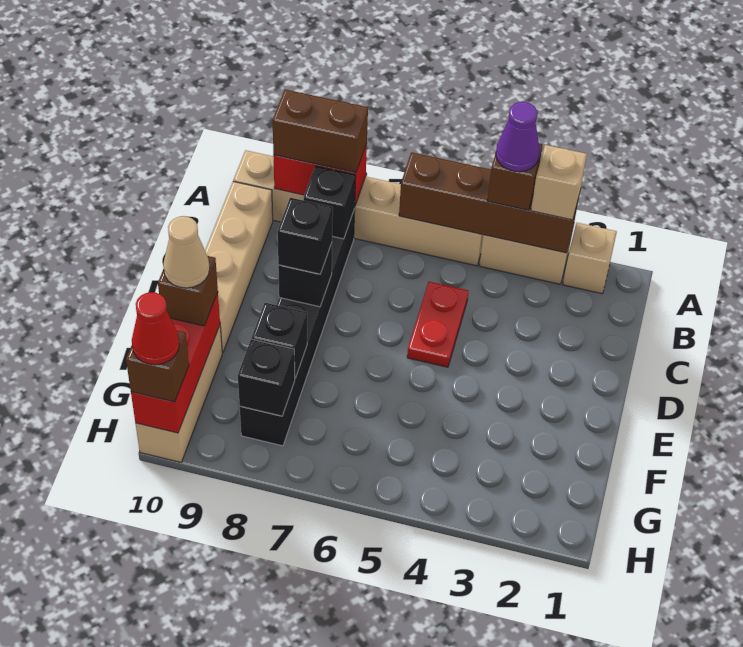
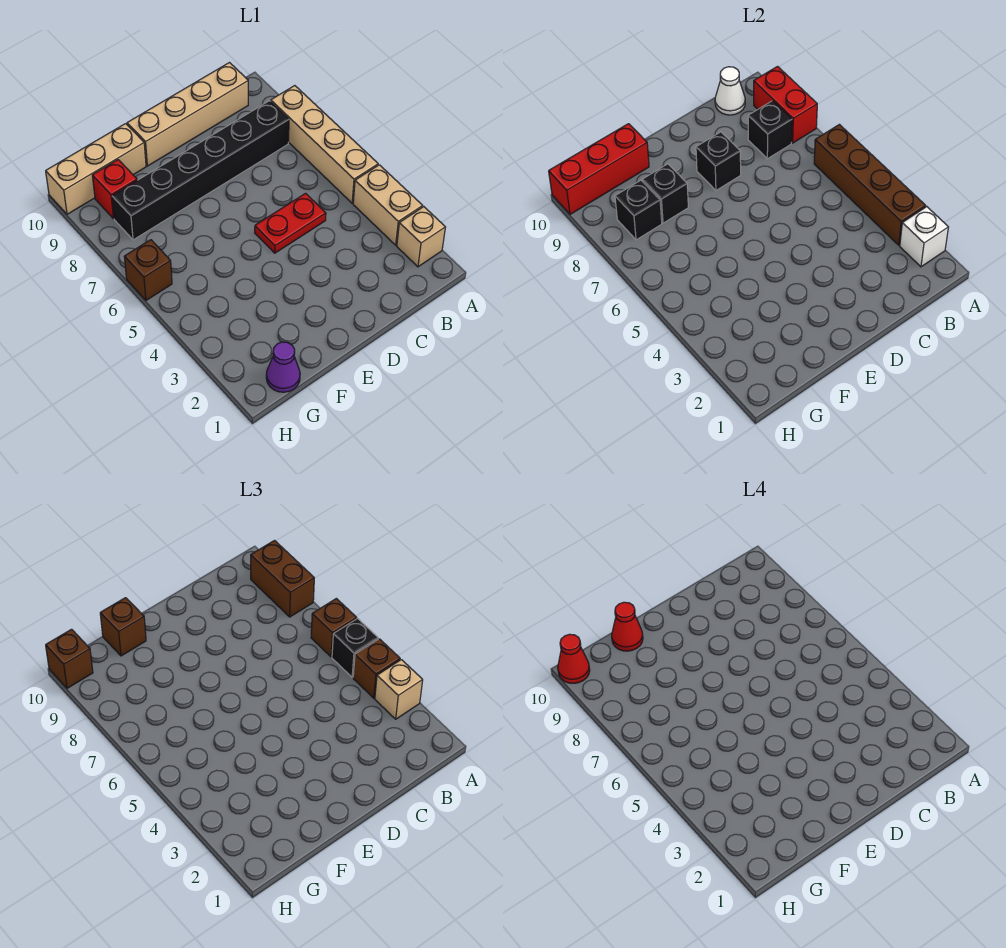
none -> white 1x1 brick [900,207,948,267]
purple 1x1 cone [496,102,540,172] -> purple 1x1 cone moved to [266,342,300,392]
tan 1x6 brick [233,150,483,266] -> tan 1x4 brick [271,86,378,203]
none -> brown 1x1 brick [311,598,357,657]
none -> white 1x1 cone [715,67,745,115]
black 1x1 brick [278,198,333,274] -> black 1x1 brick moved to [332,618,378,677]
tan 1x1 cone [163,216,210,288] -> red 1x1 cone [612,602,643,651]
none -> red 1x1 brick [92,160,137,219]
none -> brown 1x1 brick [124,240,172,300]

